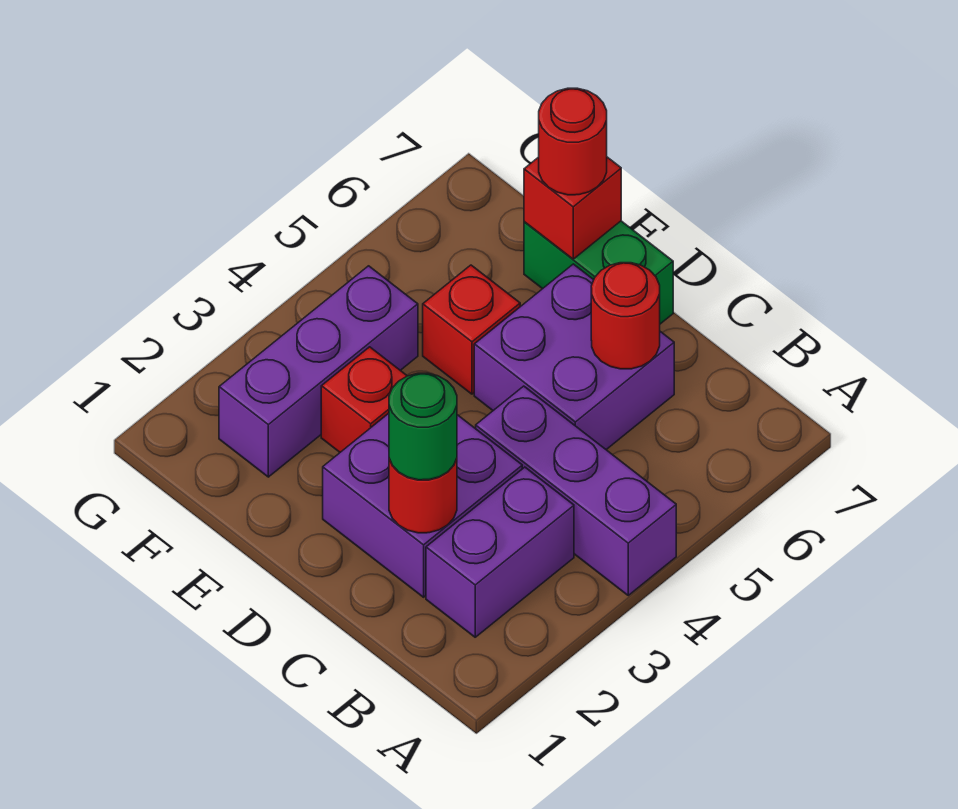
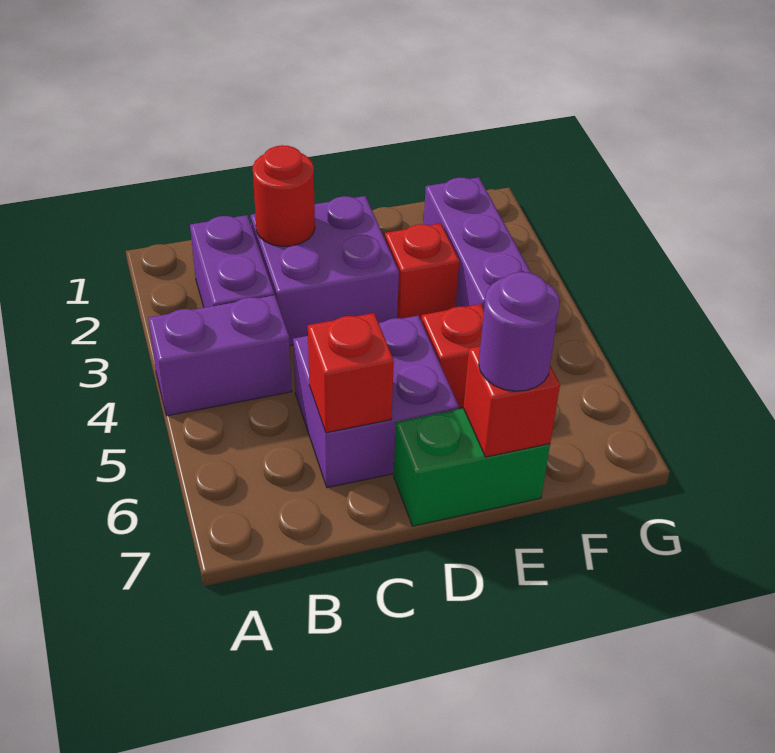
purple 1x3 brick [476,386,676,595] -> purple 1x2 brick [148,295,292,416]
green 1x1 round brick [389,373,457,480] -> none
red 1x1 round brick [591,263,660,369] -> red 1x1 brick [308,313,394,433]
red 1x1 round brick [539,88,607,195] -> purple 1x1 round brick [479,272,560,391]

